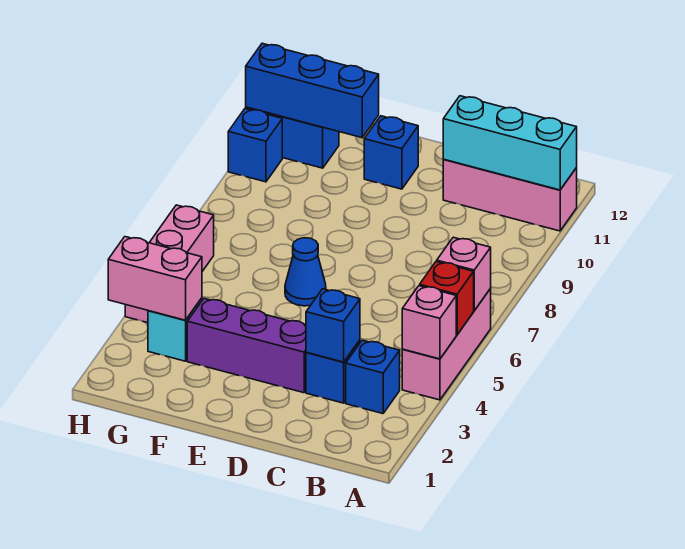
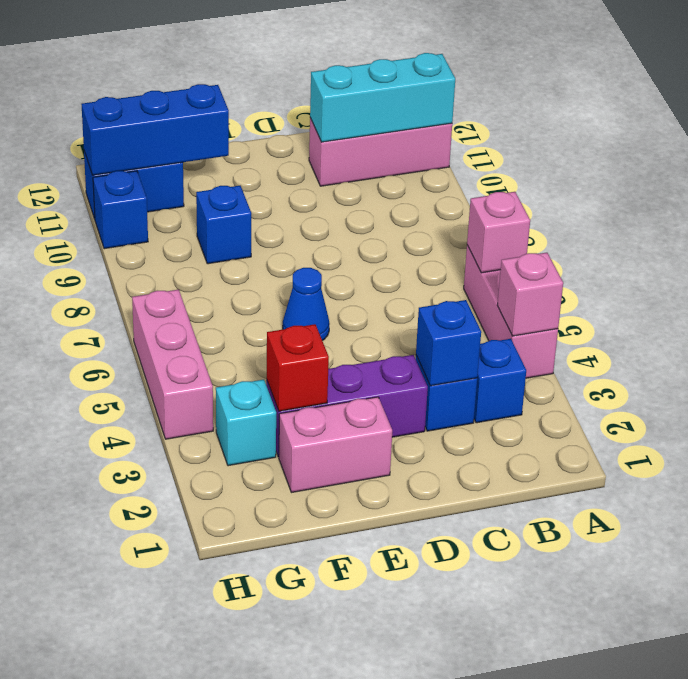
red 1x1 brick [420,261,474,335] -> red 1x1 brick moved to [267,324,329,411]
blue 1x1 brick [364,116,418,189] -> blue 1x1 brick moved to [196,186,251,264]
pink 1x2 brick [108,237,202,320] -> pink 1x2 brick moved to [279,397,392,493]

